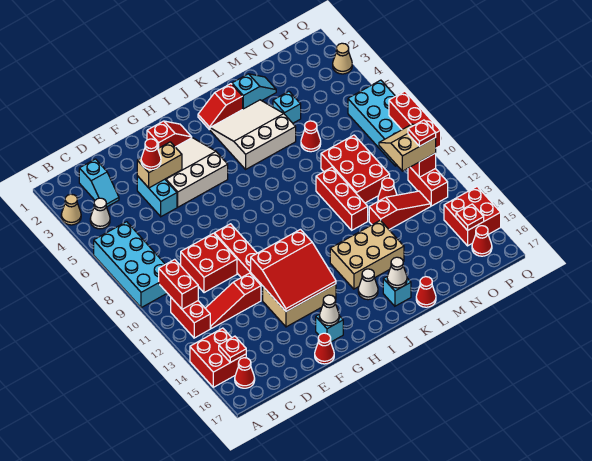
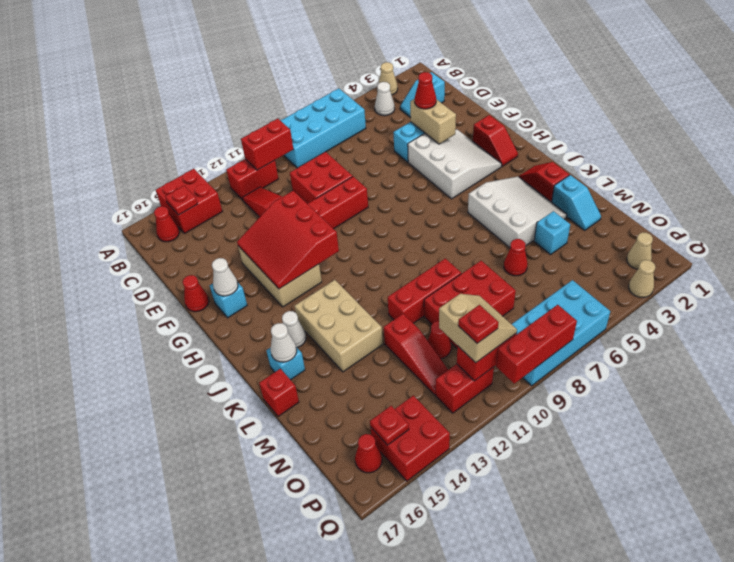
red 1x1 cone [416,277,436,307] -> red 1x1 brick [259,369,299,416]
none -> tan 1x1 cone [627,232,653,269]

